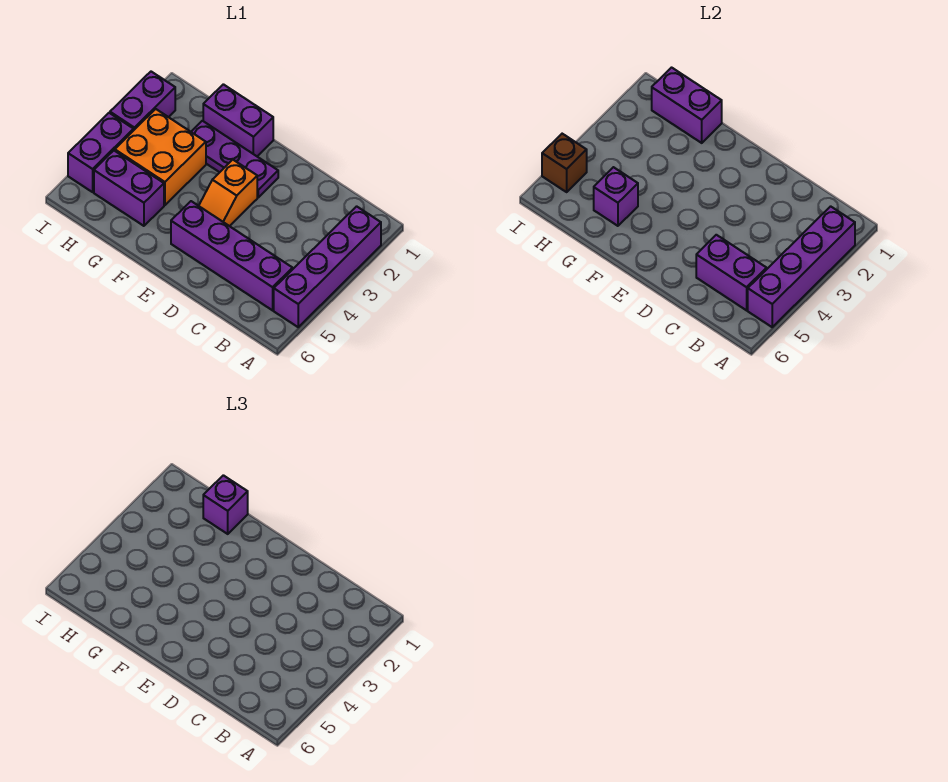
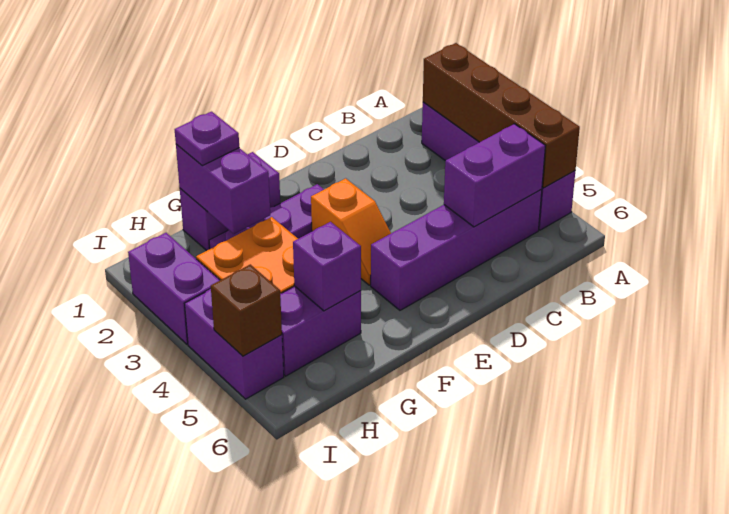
purple 1x4 brick [748,206,855,327] -> brown 1x4 brick [423,43,580,188]
purple 1x2 brick [652,68,722,143] -> purple 1x2 brick turned to [176,144,270,234]
purple 1x1 brick [203,475,248,534] -> purple 1x1 plate [175,112,239,166]

